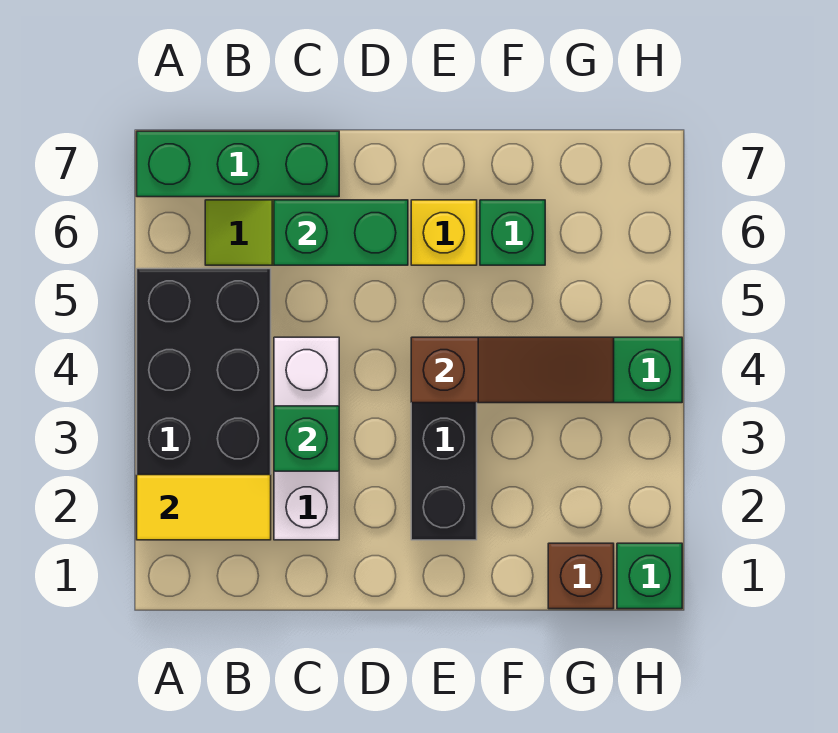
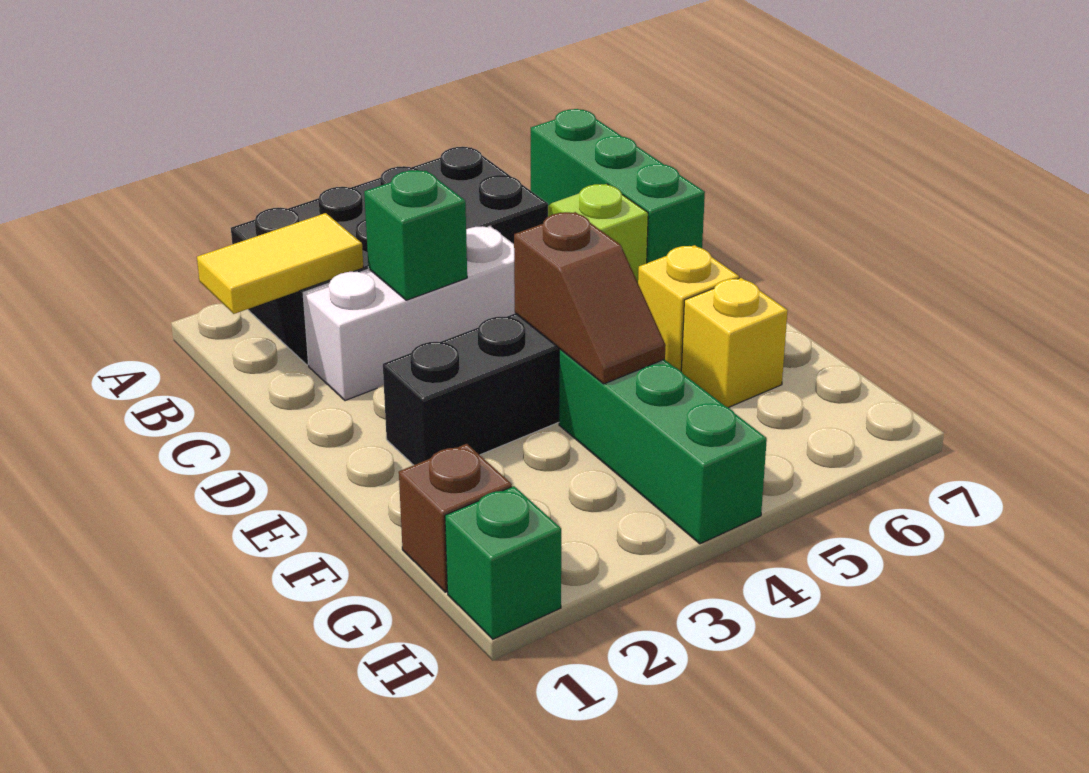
yellow 1x2 tile [137,475,271,540] -> yellow 1x2 tile turned to [197,213,363,314]
green 1x2 brick [274,200,408,265] -> none
brown 1x3 slope [411,337,614,403] -> brown 1x2 slope [514,212,666,384]
green 1x1 brick [480,200,545,265] -> yellow 1x1 brick [681,278,788,408]

